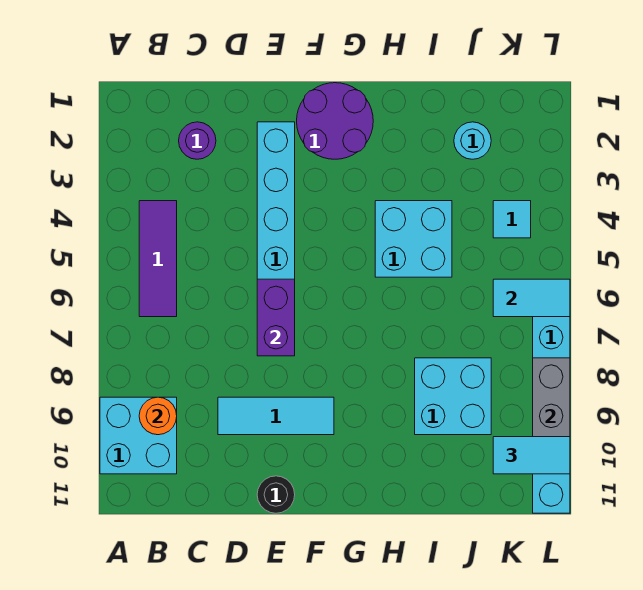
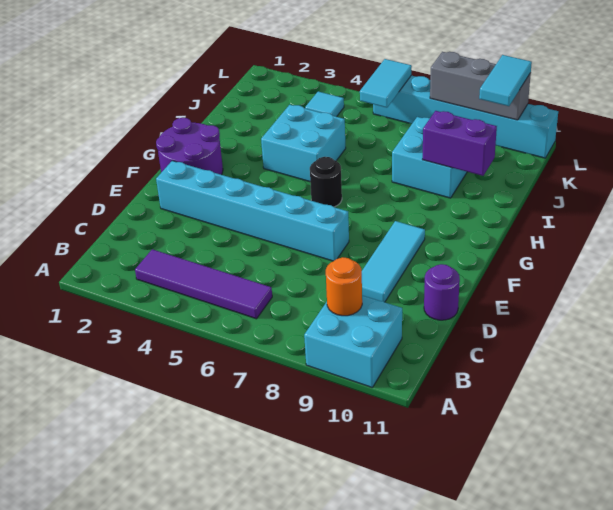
purple 1x3 tile [139,201,177,317] -> purple 1x4 tile [135,249,272,319]
purple 1x1 round brick [179,122,216,159] -> purple 1x1 round brick moved to [424,264,460,320]
purple 1x2 brick [257,279,295,356] -> purple 1x2 brick moved to [422,111,497,176]
black 1x1 round brick [257,476,295,513] -> black 1x1 round brick moved to [310,157,342,207]
cyan 1x1 round brick [454,122,491,159] -> none

